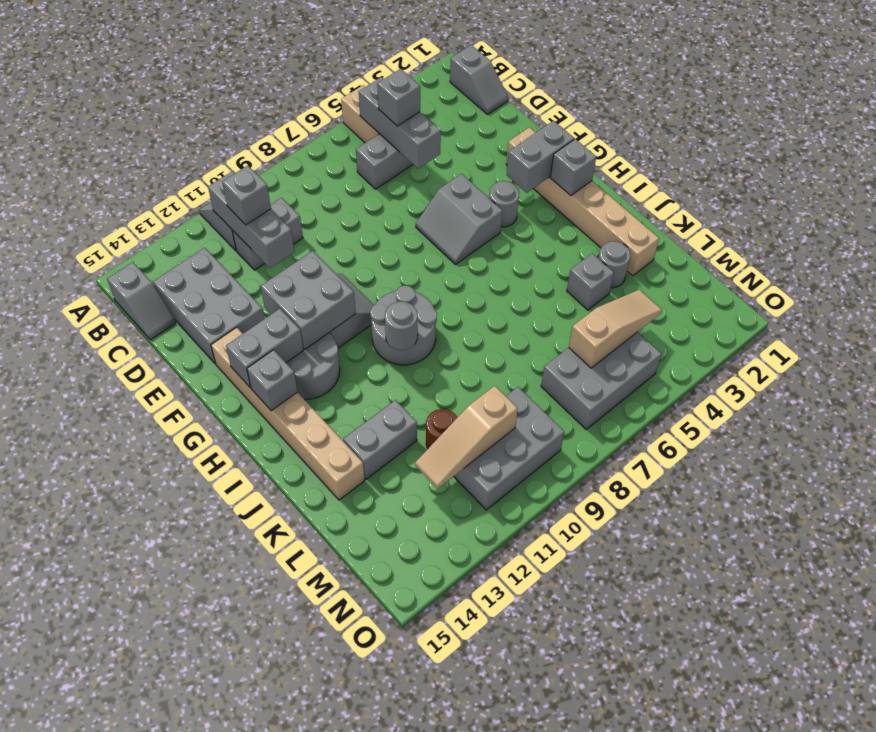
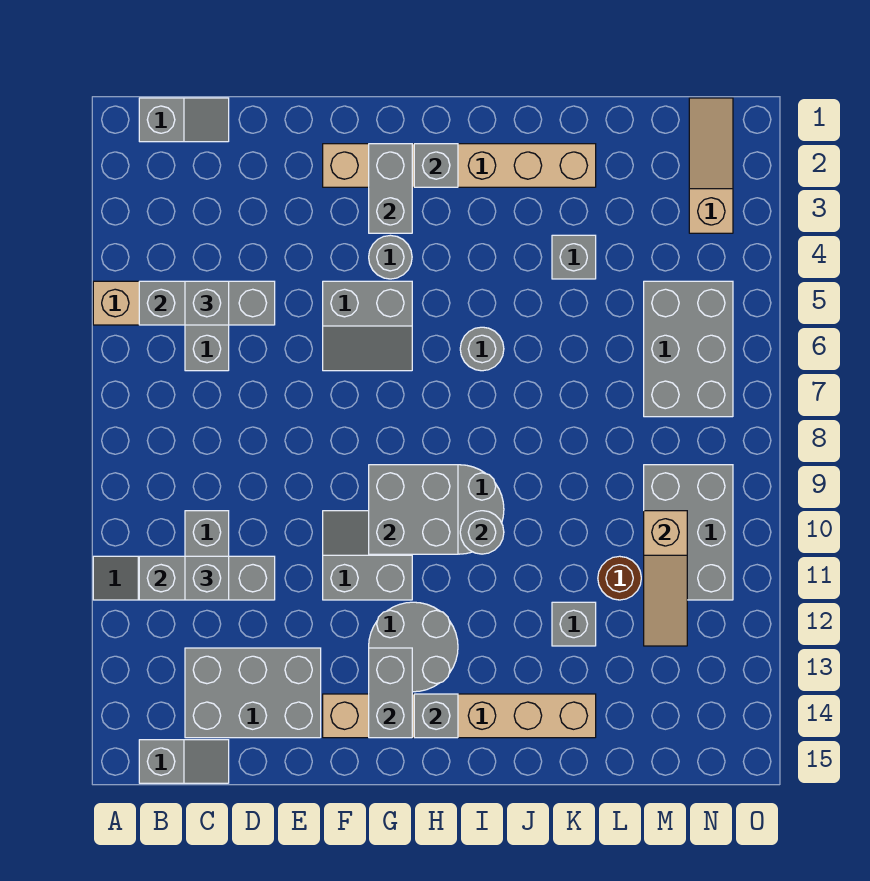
grey 2x2 brick [261,251,356,349] -> grey 2x2 brick moved to [369,465,458,554]
grey 1x1 round brick [598,241,630,288] -> grey 1x1 round brick moved to [460,327,504,371]
grey 1x2 brick [343,400,417,479] -> grey 1x1 brick [552,602,596,646]
tan 1x3 slope [569,290,662,368] -> tan 1x3 slope moved to [689,98,733,233]

